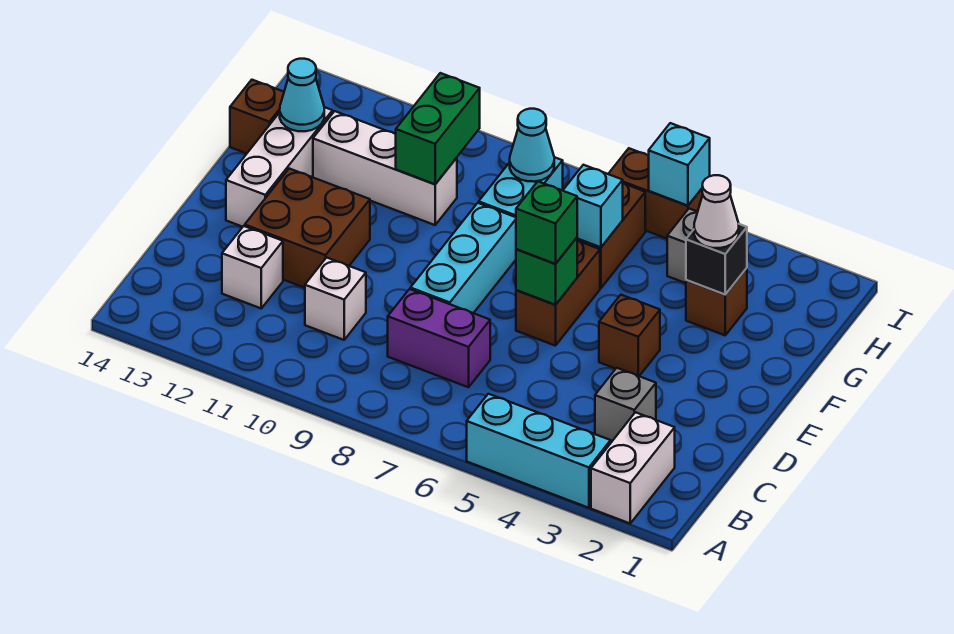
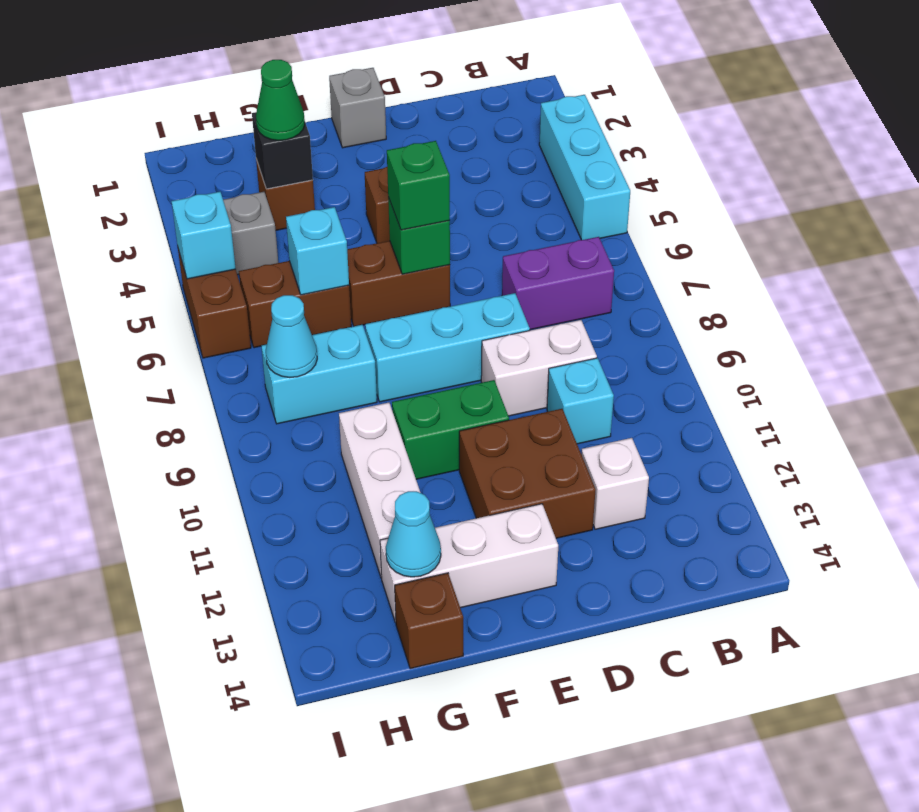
white 1x2 brick [591,412,675,523] -> white 1x2 brick moved to [481,320,597,416]
grey 1x1 brick [595,368,656,442] -> grey 1x1 brick moved to [329,68,386,148]
purple 1x2 brick [388,289,490,387] -> purple 1x2 brick turned to [502,237,614,330]
white 1x1 brick [305,258,366,340] -> cyan 1x1 brick [547,358,614,444]
white 1x1 cone [694,175,739,248] -> green 1x1 cone [256,60,305,141]
green 1x2 brick [396,73,480,184] -> green 1x2 brick moved to [392,380,509,479]

